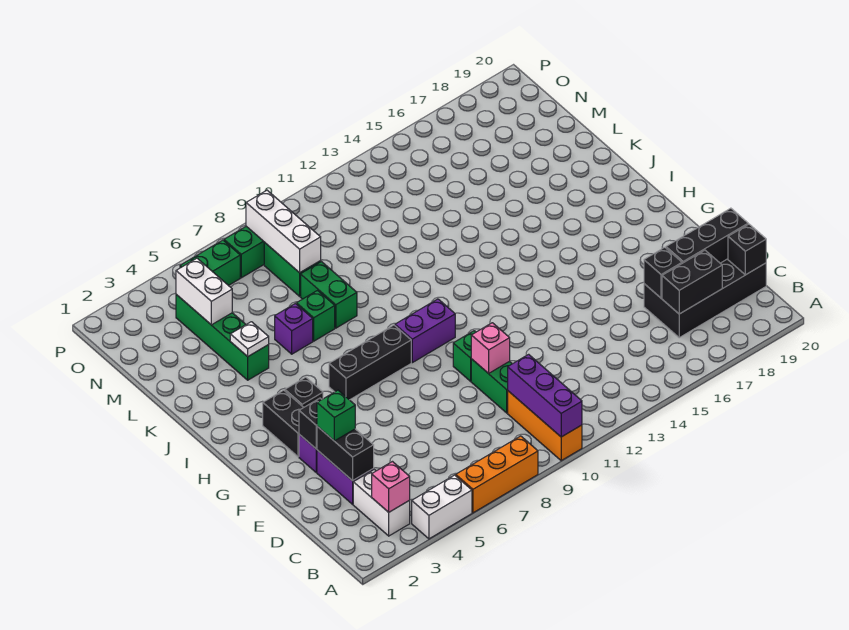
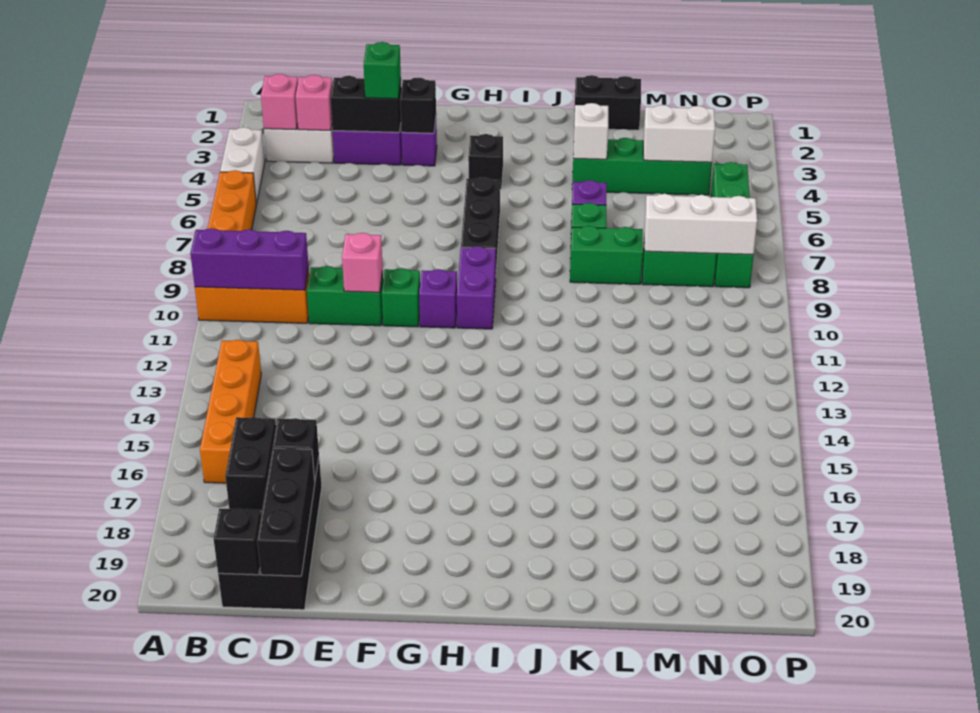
none -> orange 1x4 brick [200,340,261,483]
none -> pink 1x1 brick [296,75,332,130]
black 1x2 brick [263,390,304,457] -> black 1x2 brick moved to [574,75,641,130]
none -> purple 1x1 brick [419,269,457,328]
white 1x1 plate [230,322,269,357] -> white 1x1 brick [573,103,608,159]

